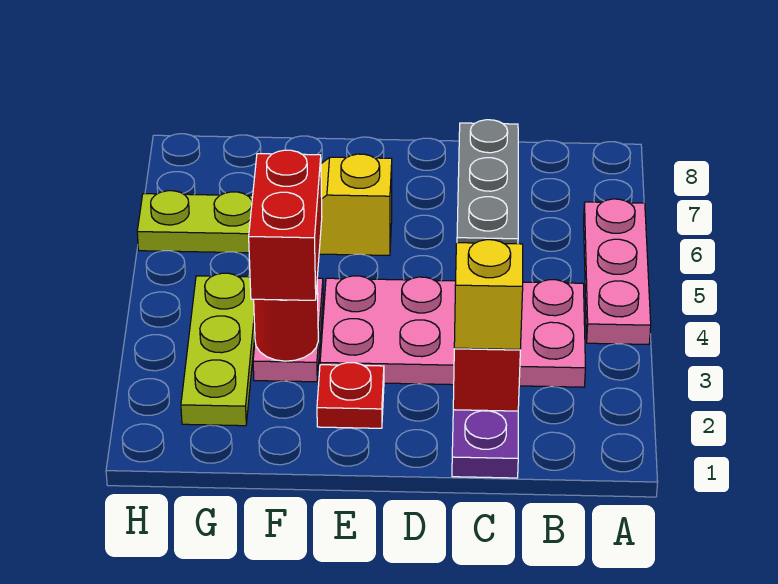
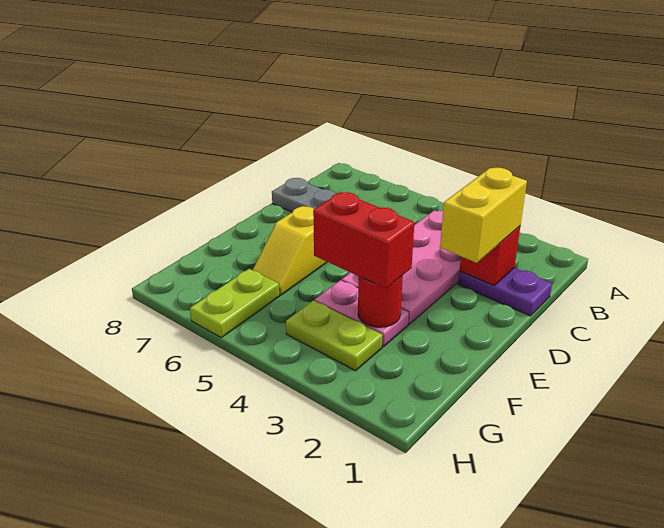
pink 1x3 plate [584,199,651,345] -> none
yellow 1x1 brick [454,240,523,350] -> yellow 1x2 brick [440,168,527,263]
red 1x1 plate [317,363,384,428] -> none
lime 1x3 plate [181,273,255,426] -> lime 1x2 plate [286,300,383,371]

